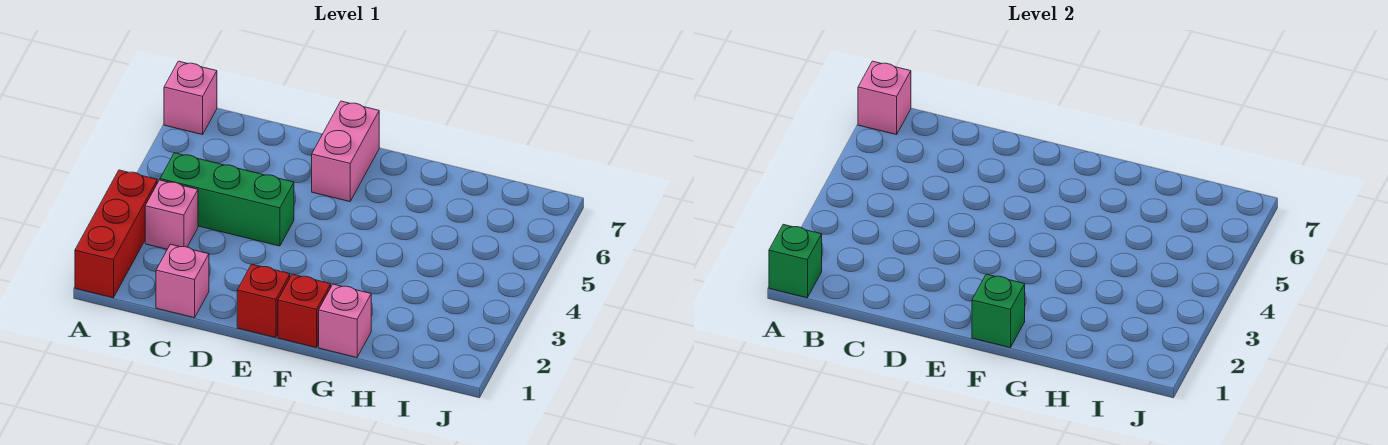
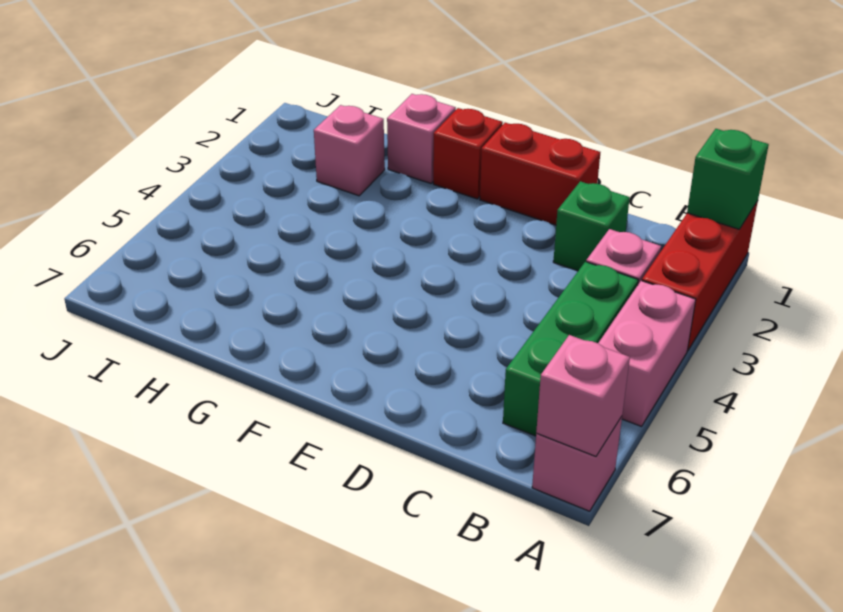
green 1x3 brick [160,153,294,246] -> green 1x3 brick turned to [503,262,638,436]
pink 1x1 brick [156,244,209,318] -> pink 1x1 brick moved to [314,105,385,196]
red 1x1 brick [237,264,290,338] -> red 1x2 brick [480,123,600,225]
pink 1x2 brick [312,101,379,202] -> pink 1x2 brick moved to [598,281,696,426]
green 1x1 brick [972,274,1025,348] -> green 1x1 brick moved to [553,181,630,271]

